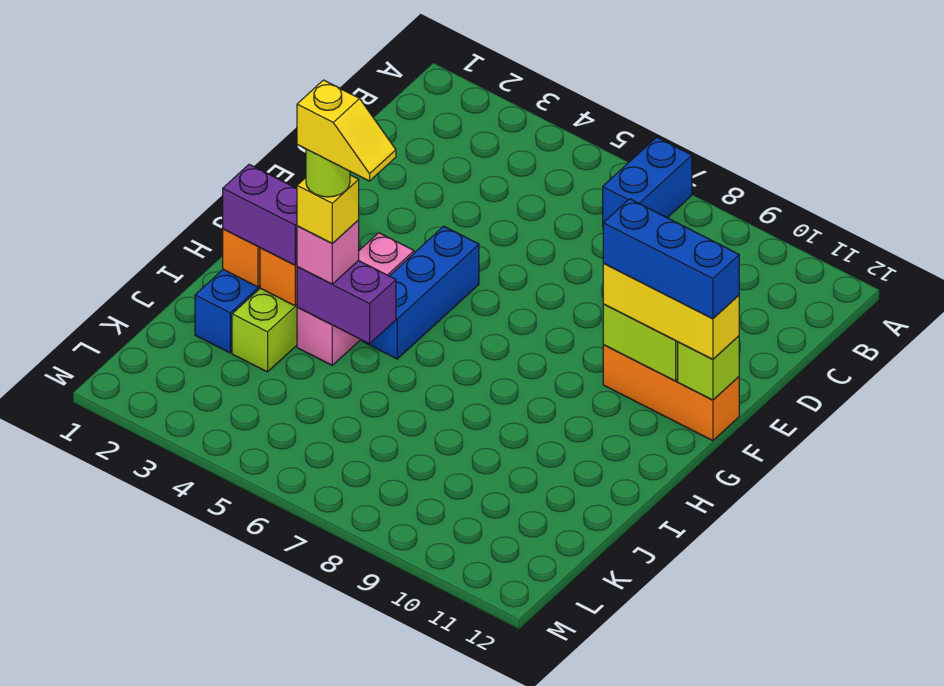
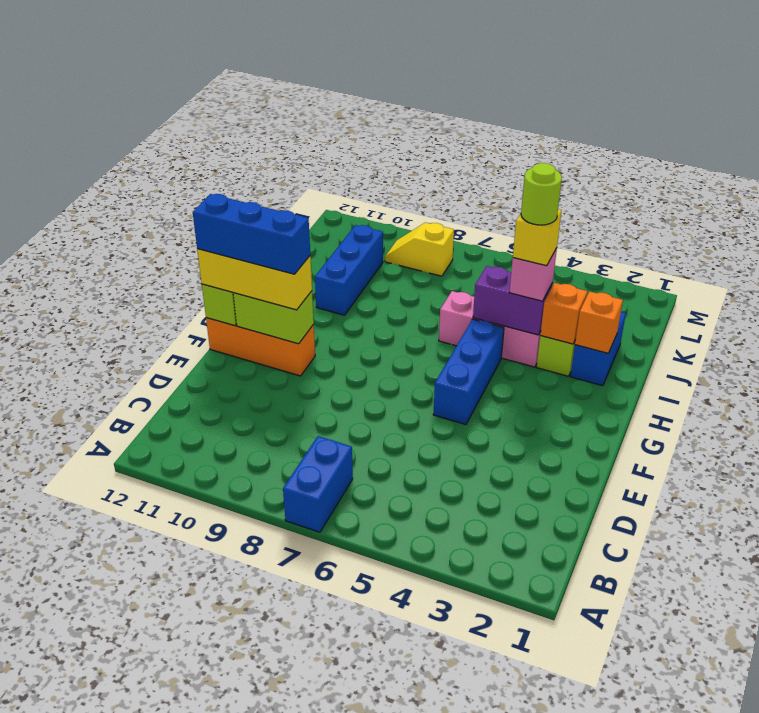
pink 1x3 brick [297,233,414,365] -> pink 1x3 brick turned to [439,291,541,367]
purple 1x2 brick [223,164,297,265] -> none
yellow 1x2 slope [297,80,396,181] -> yellow 1x2 slope moved to [385,222,454,276]
none -> blue 1x3 brick [315,225,383,315]

